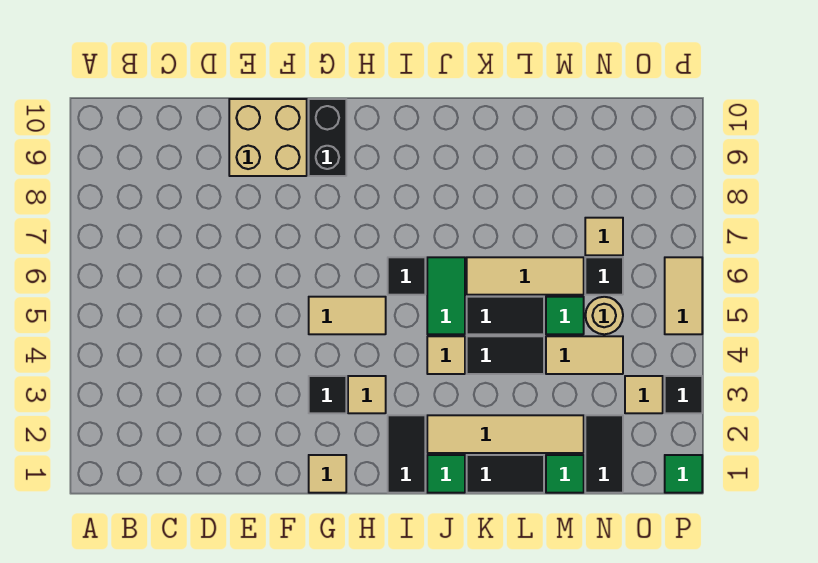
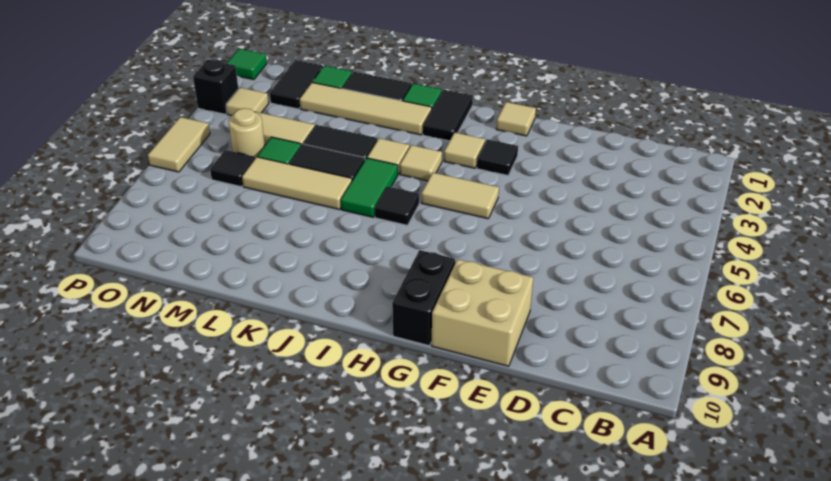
tan 1x1 tile [585,218,623,255] -> tan 1x1 tile moved to [400,145,442,181]
black 1x1 tile [665,376,702,413] -> black 1x1 brick [193,59,238,114]

